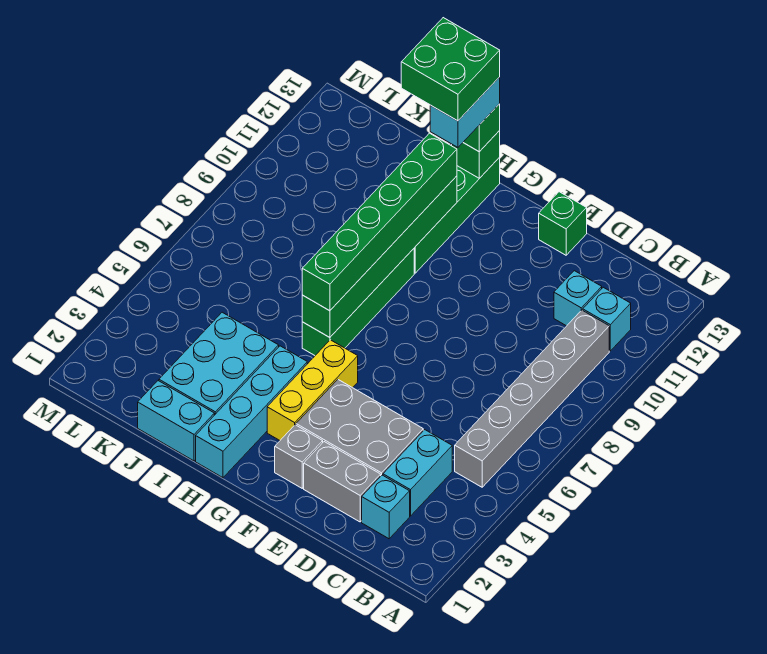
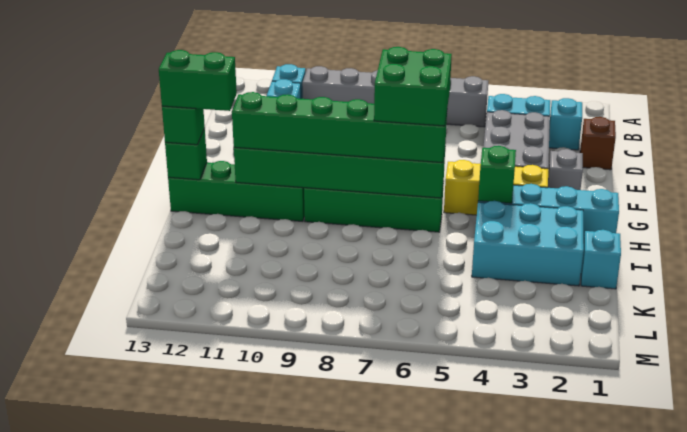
none -> brown 1x1 brick [580,117,616,170]
grey 1x2 brick [304,442,381,522] -> none
green 1x1 brick [539,192,587,255] -> green 1x1 brick moved to [478,146,516,203]
cyan 1x2 brick [430,77,500,147] -> green 1x2 brick [159,50,237,111]
green 2x2 brick [401,18,500,121] -> green 2x2 brick moved to [374,47,452,126]
cyan 1x2 brick [138,381,214,461] -> cyan 1x1 brick [581,230,621,289]

